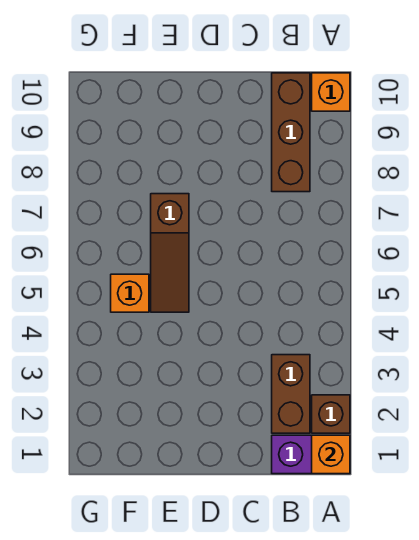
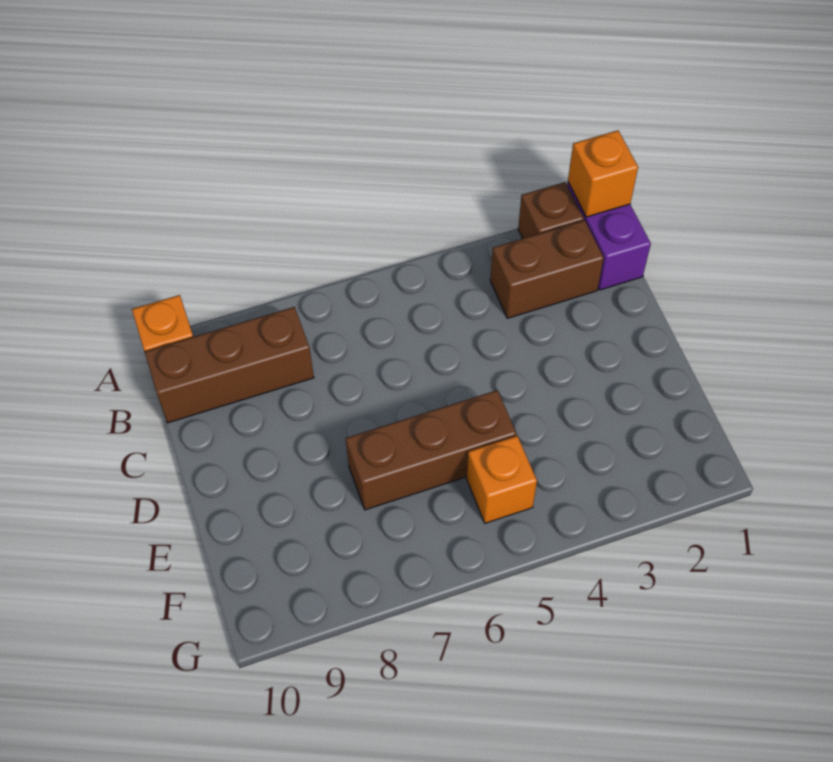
brown 1x3 slope [151,194,189,312] -> brown 1x3 brick [346,390,516,510]

